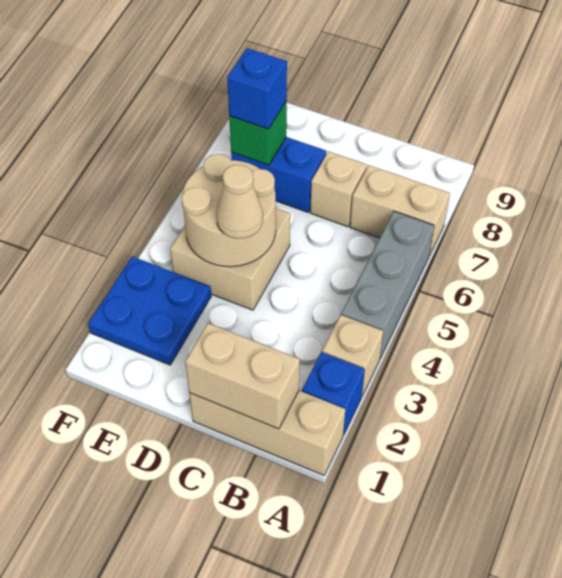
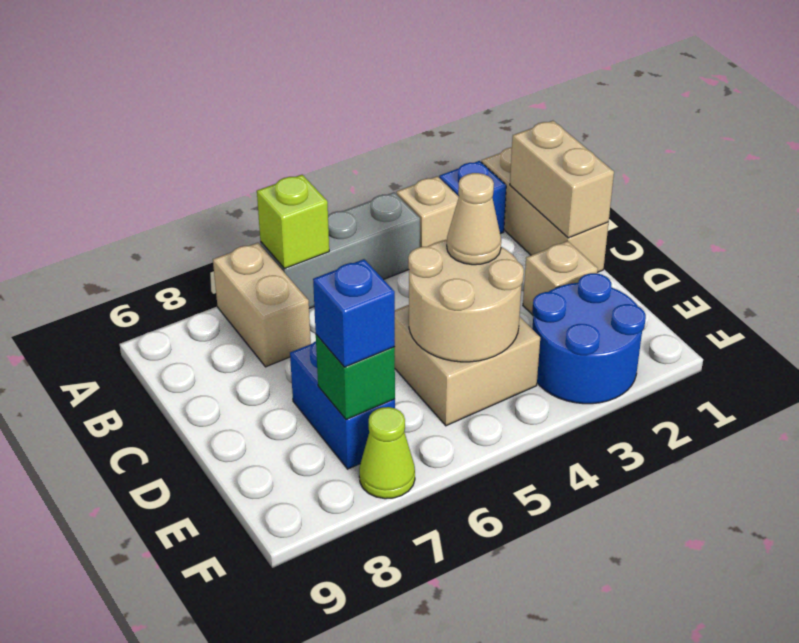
none -> lime 1x1 brick [257,175,329,269]
tan 1x1 brick [310,151,367,227] -> tan 1x1 brick moved to [523,241,598,315]
blue 2x2 plate [88,257,211,365] -> blue 2x2 round brick [532,273,646,404]
none -> lime 1x1 cone [359,407,415,499]

